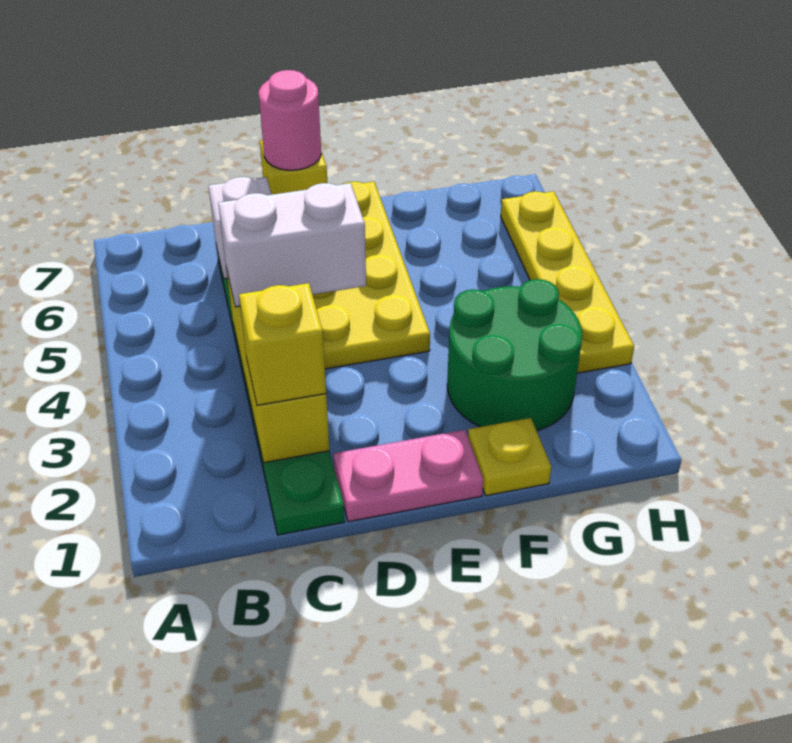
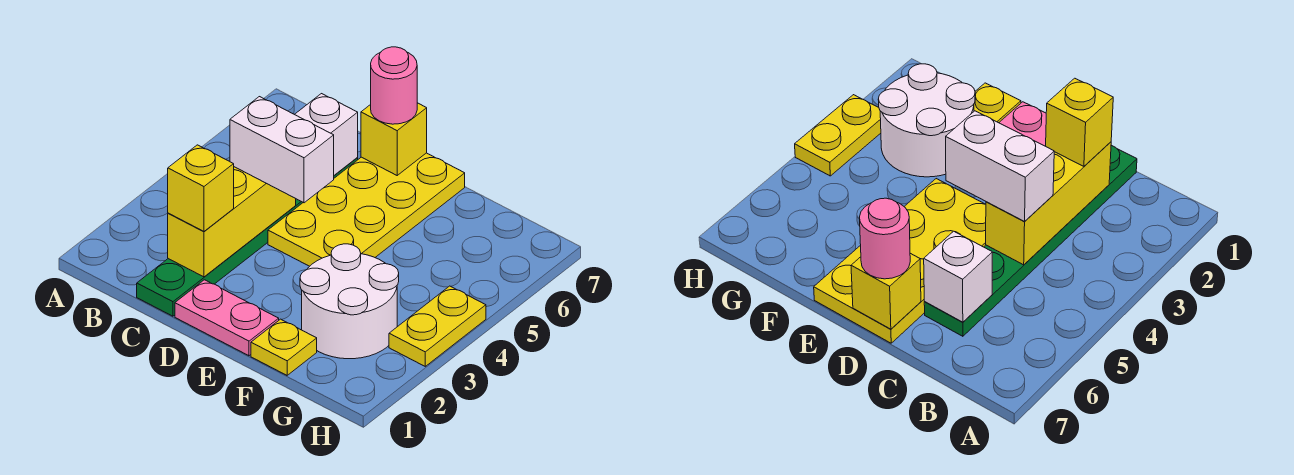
green 2x2 round brick [447,279,582,431] -> white 2x2 round brick [300,244,399,359]
yellow 1x4 plate [501,191,634,373] -> yellow 1x2 plate [389,286,486,366]

